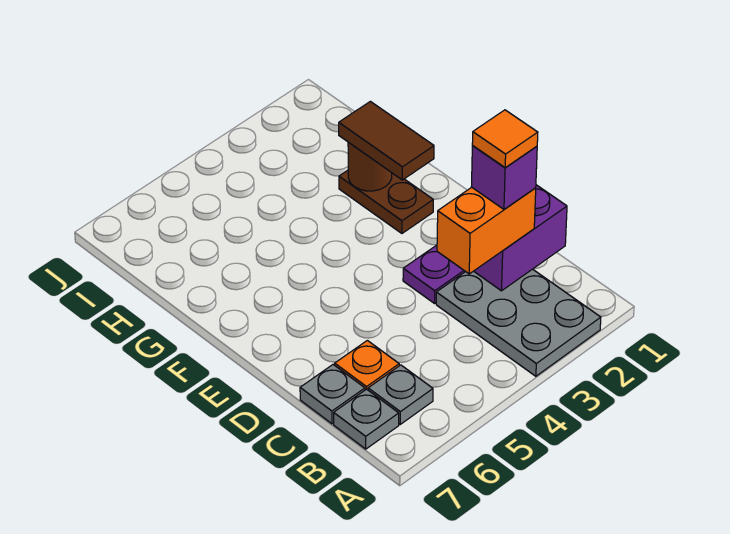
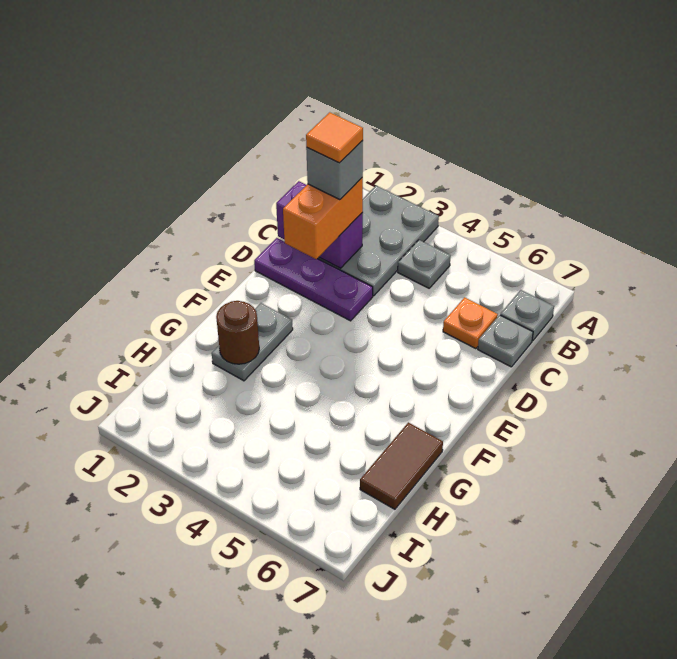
grey 1x1 plate [368,365,433,424] -> grey 1x1 plate moved to [398,240,450,288]
orange 1x2 brick [437,187,536,274] -> orange 1x2 brick turned to [283,178,363,259]
purple 1x1 brick [471,146,537,209] -> grey 1x1 brick [306,140,363,200]
brown 1x2 plate [339,170,433,233] -> grey 1x2 plate [212,303,293,381]
brown 1x2 tile [339,101,434,180] -> brown 1x2 tile moved to [360,422,443,509]

